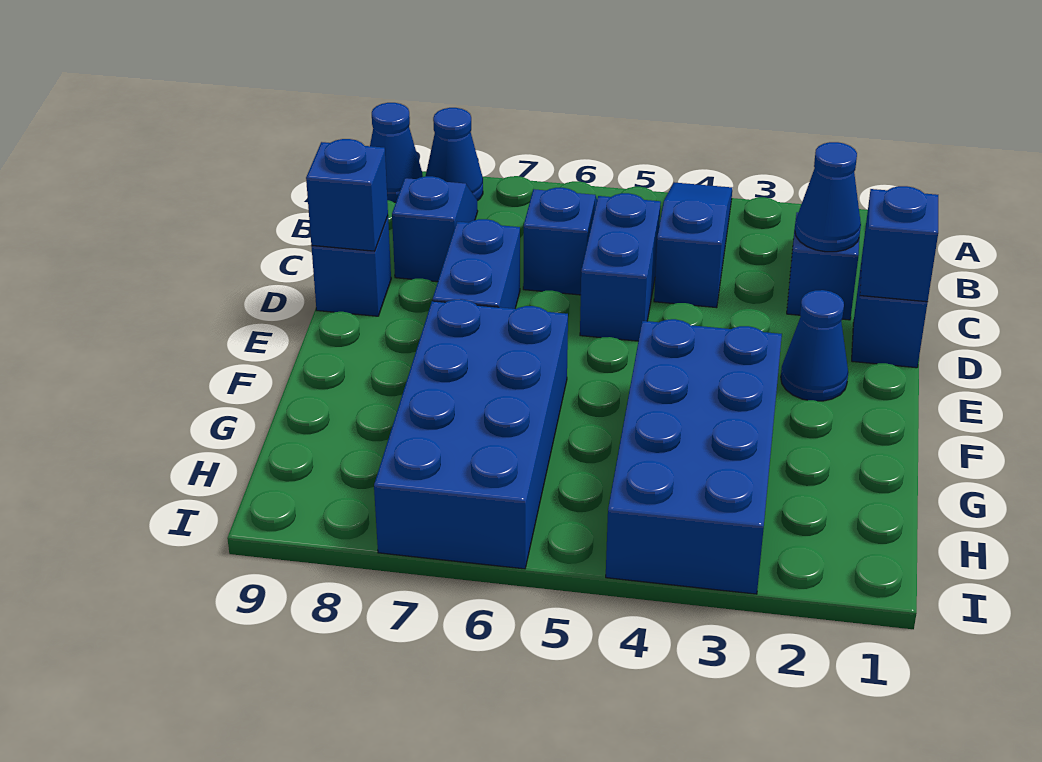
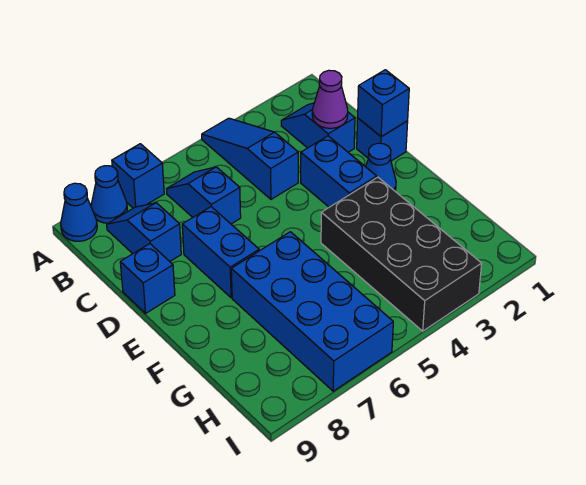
blue 1x1 cone [795,142,861,252] -> purple 1x1 cone [312,70,348,128]
blue 1x2 brick [580,193,661,341] -> blue 1x2 brick moved to [301,136,377,207]
blue 1x1 brick [306,139,388,251] -> blue 1x1 brick moved to [112,144,164,208]
blue 2x4 brick [606,319,782,594] -> black 2x4 brick [321,177,482,331]

